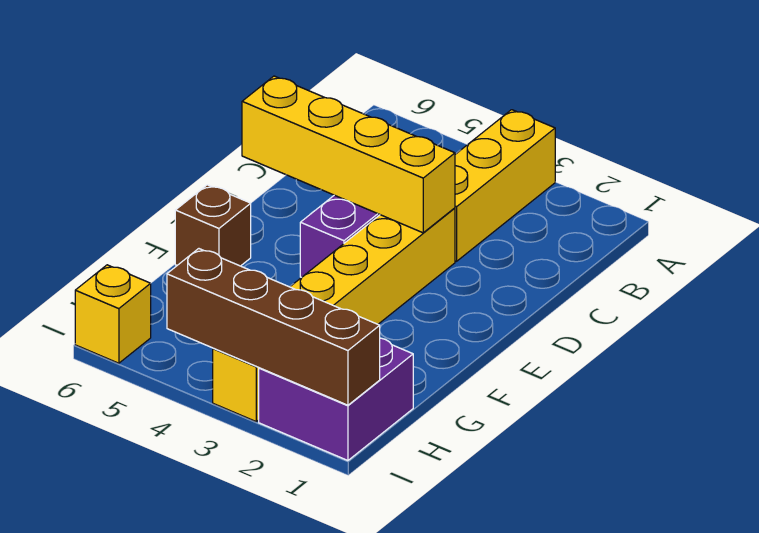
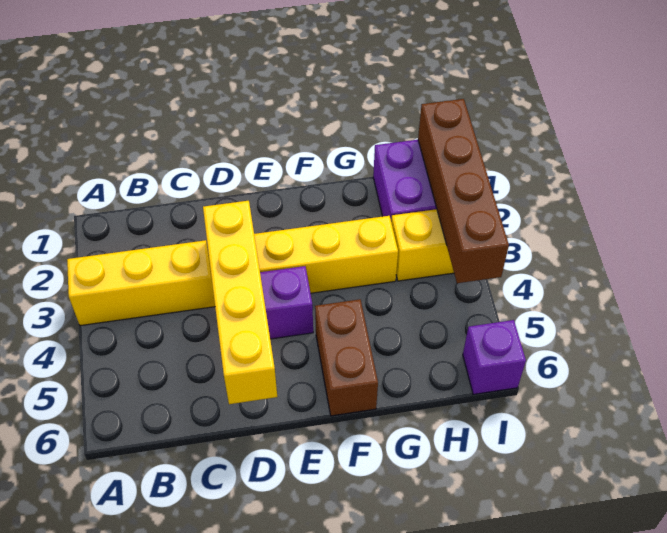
brown 1x1 brick [175,185,251,266] -> brown 1x2 brick [315,299,378,416]
yellow 1x1 brick [75,265,151,363] -> purple 1x1 brick [463,320,526,394]

